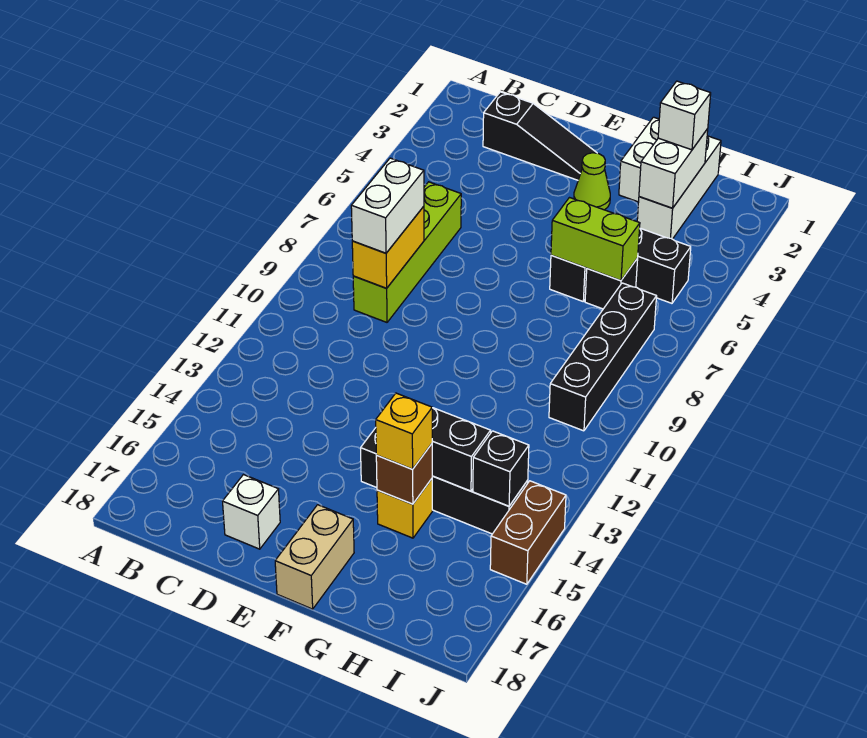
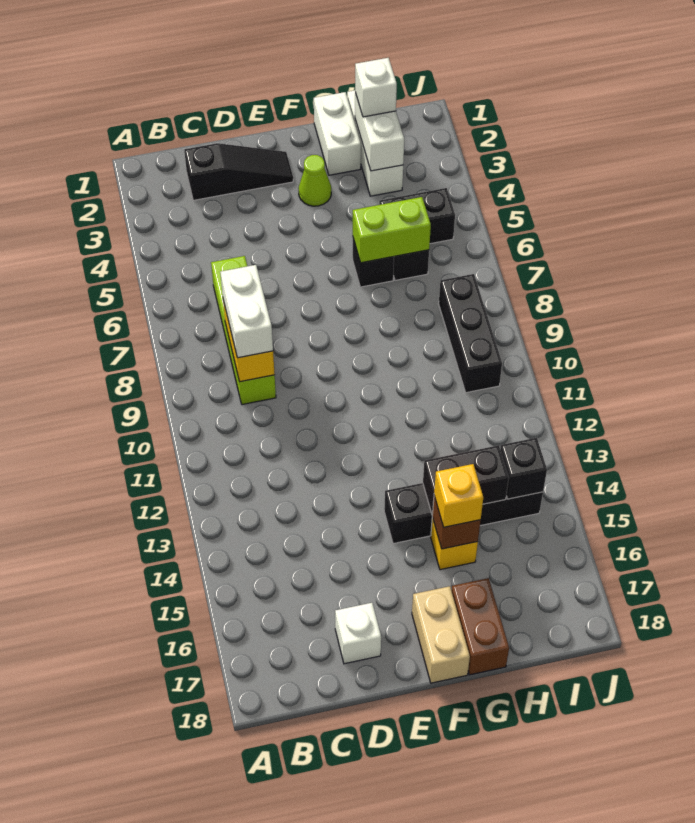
black 1x4 brick [549,283,657,431] -> black 1x3 brick [439,274,502,393]
brown 1x2 brick [490,481,566,584] -> brown 1x2 brick moved to [451,578,509,675]

